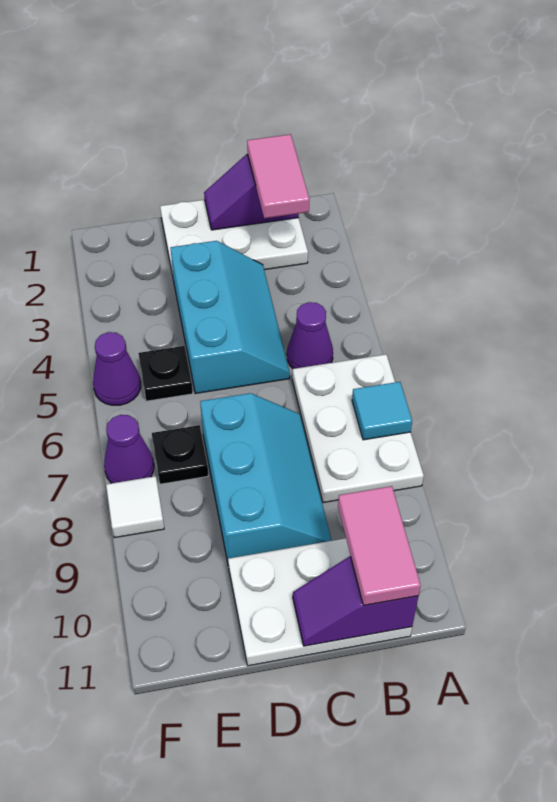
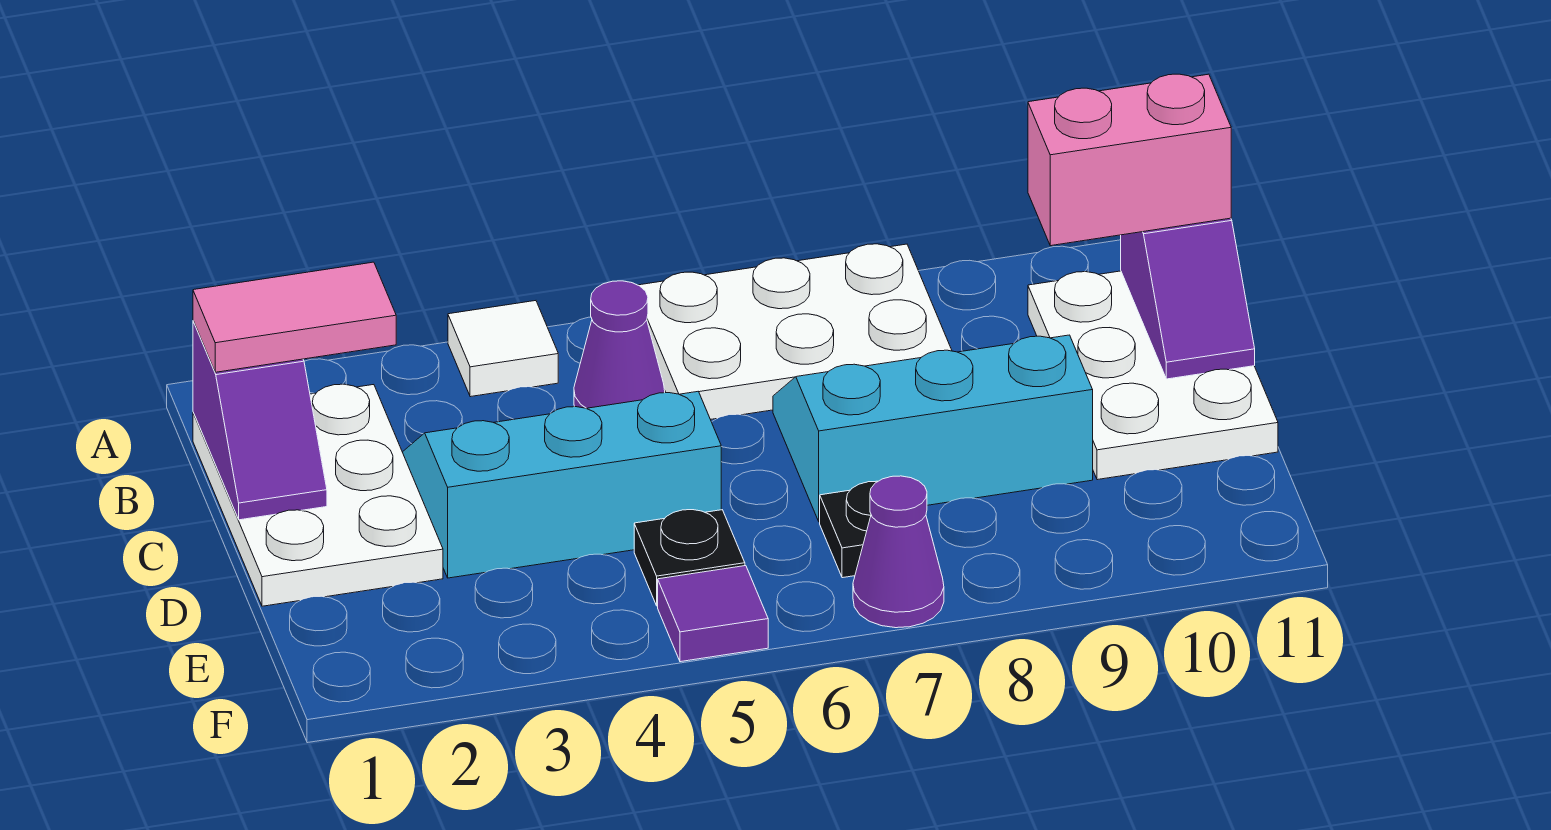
cyan 1x1 tile [352,382,412,440] -> none
pink 1x2 tile [338,486,421,605] -> pink 1x2 brick [1028,74,1231,246]
purple 1x1 cone [93,332,141,405] -> purple 1x1 tile [658,566,768,662]
white 1x1 tile [106,476,164,538] -> white 1x1 tile moved to [448,301,558,397]

